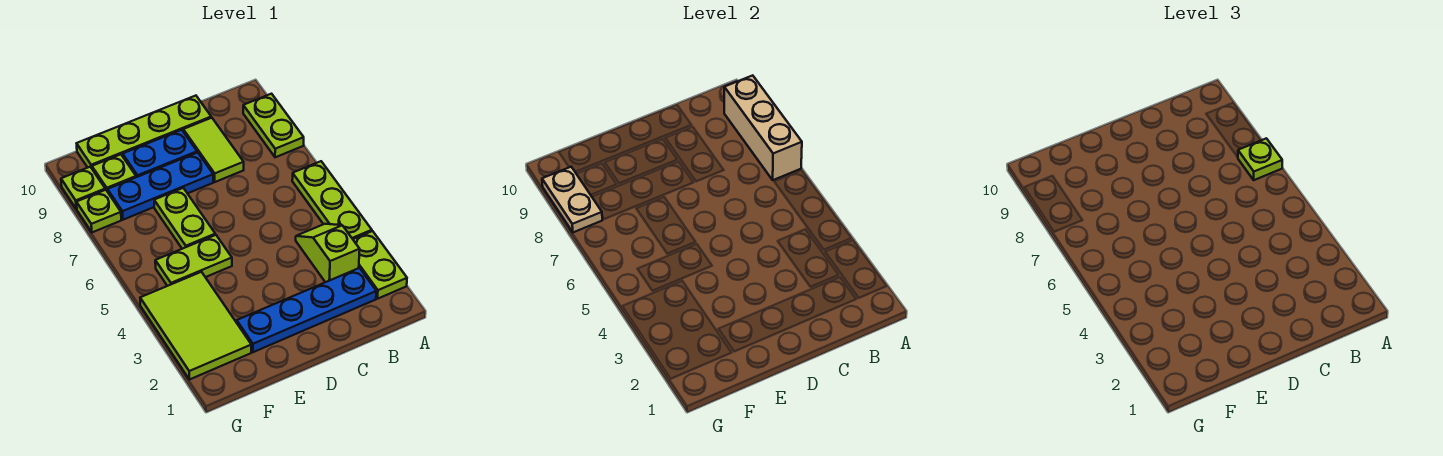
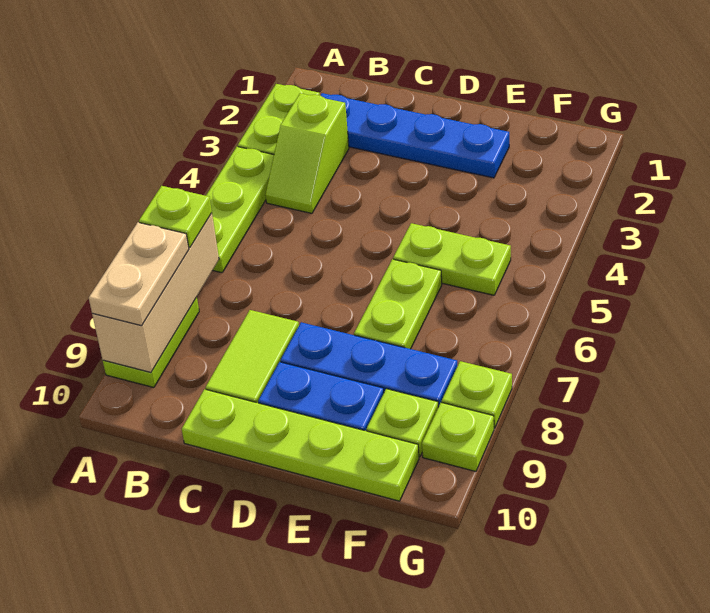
lime 2x3 tile [140,272,251,380] -> none
tan 1x2 plate [542,167,602,232] -> tan 1x2 plate moved to [89,222,189,326]

